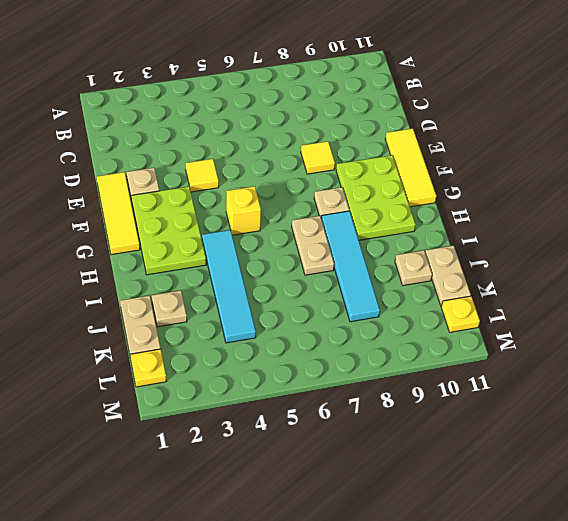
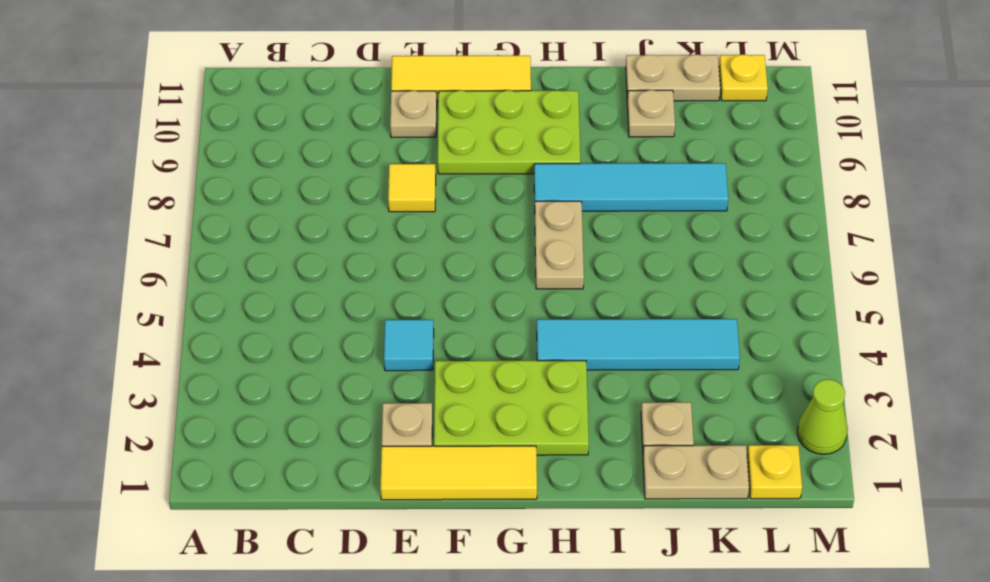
yellow 1x1 tile [185,159,219,192] -> cyan 1x1 tile [384,320,434,371]
yellow 1x1 brick [226,186,261,235] -> none
tan 1x1 plate [314,187,349,218] -> tan 1x1 plate moved to [390,91,437,138]
tan 1x2 plate [292,216,334,275] -> tan 1x2 plate turned to [535,201,584,289]
none -> lime 1x1 cone [797,380,848,454]

